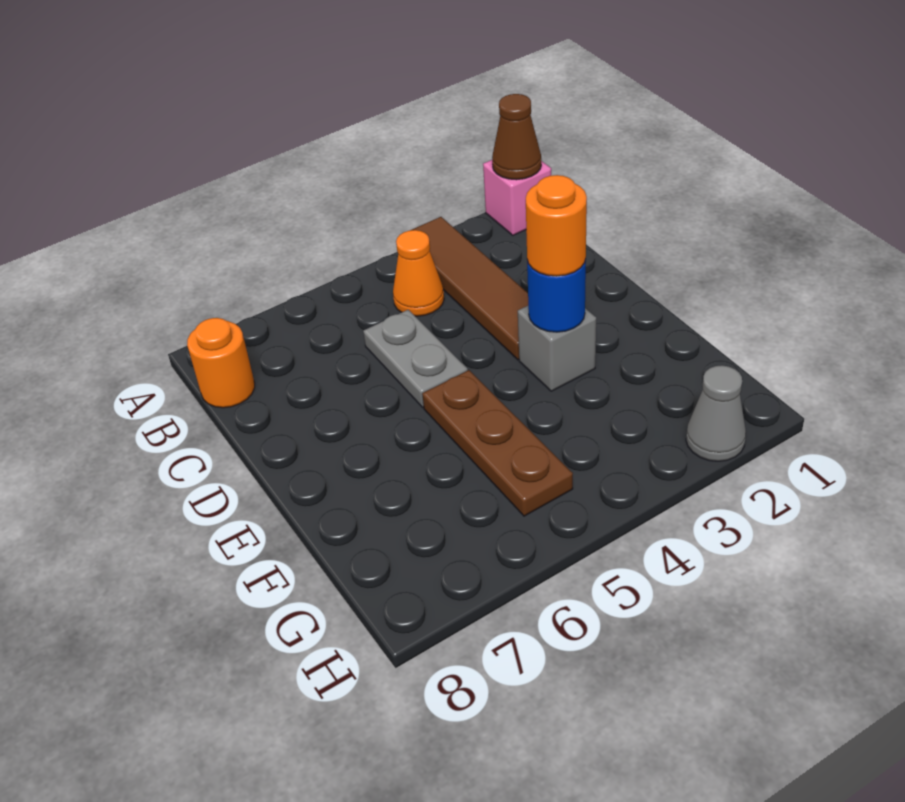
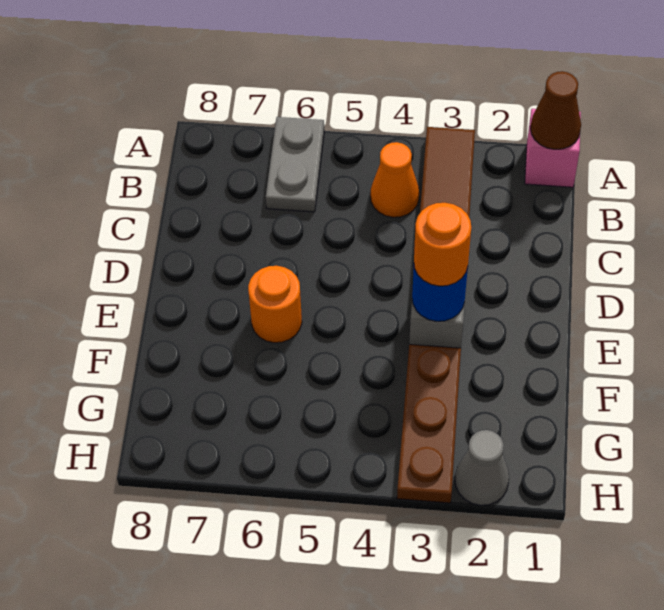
orange 1x1 round brick [187,318,255,408] -> orange 1x1 round brick moved to [248,266,302,343]
grey 1x2 plate [363,310,468,407] -> grey 1x2 plate moved to [266,117,324,212]
brown 1x3 plate [422,370,573,516] -> brown 1x3 plate moved to [397,344,461,503]

